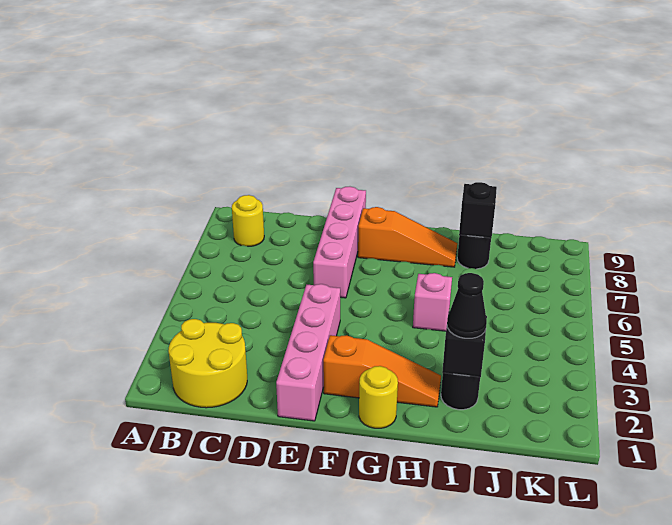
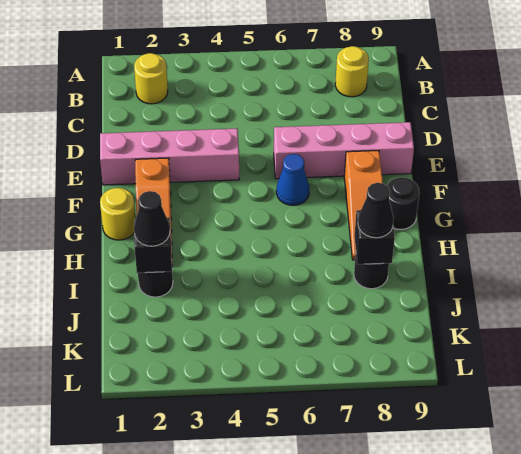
yellow 2x2 round brick [168,319,247,408] -> yellow 1x1 round brick [134,53,168,104]
none -> blue 1x1 cone [276,154,310,205]
none -> black 1x1 round brick [387,177,419,230]
pink 1x1 brick [413,273,452,331] -> none
none -> black 1x1 cone [358,183,394,238]

